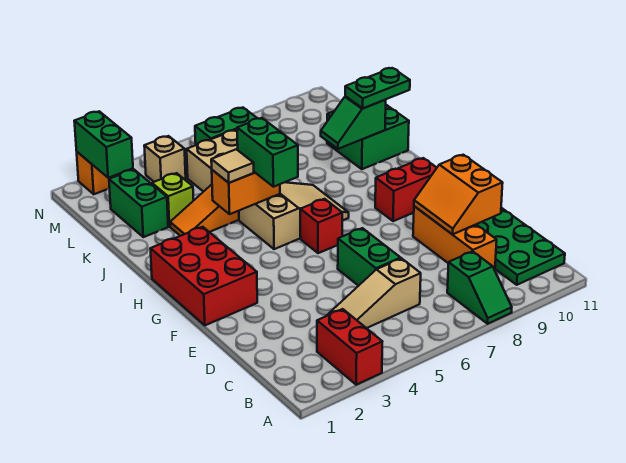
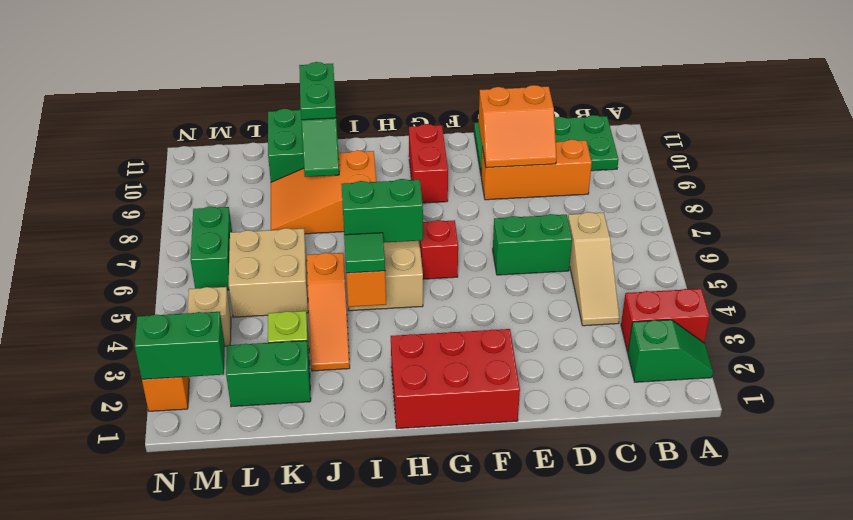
green 1x2 slope [447,251,512,324] -> green 1x2 slope moved to [628,320,713,382]
tan 1x1 tile [211,149,254,183] -> green 1x1 tile [344,233,385,273]
none -> orange 2x3 slope [271,150,376,234]

